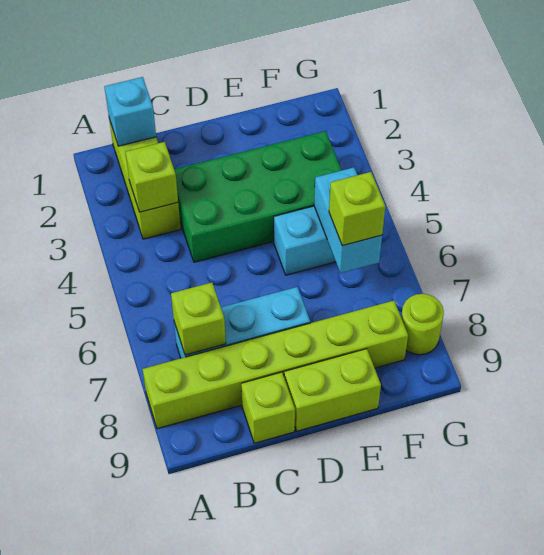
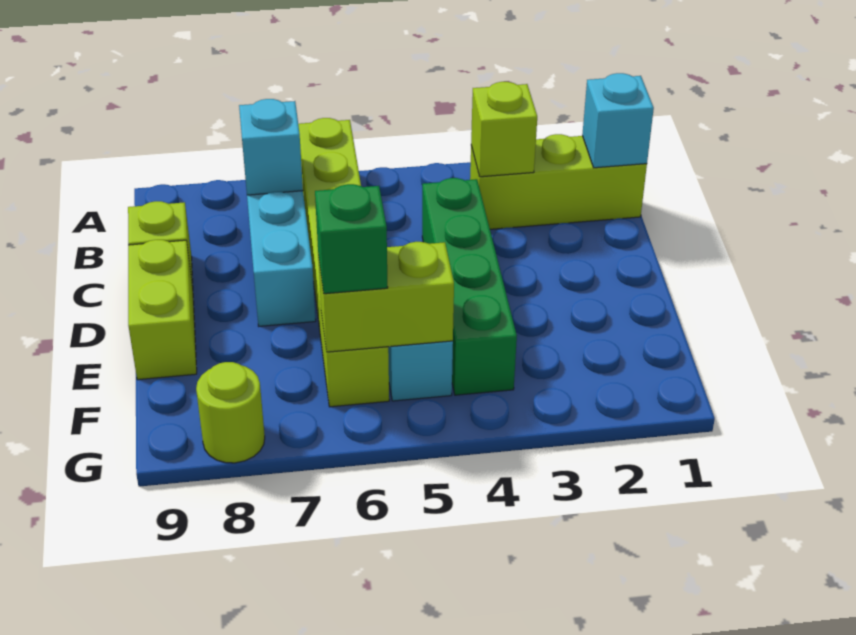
lime 1x6 brick [143,301,408,429] -> lime 1x6 brick moved to [298,118,389,407]
lime 1x1 brick [171,283,226,355] -> cyan 1x1 brick [239,99,303,195]
green 2x4 brick [174,131,342,262] -> green 1x4 brick [422,178,517,395]
cyan 1x2 brick [314,167,382,273] -> lime 1x2 brick [318,242,454,352]
lime 1x1 brick [329,172,385,246] -> green 1x1 brick [315,184,388,294]

